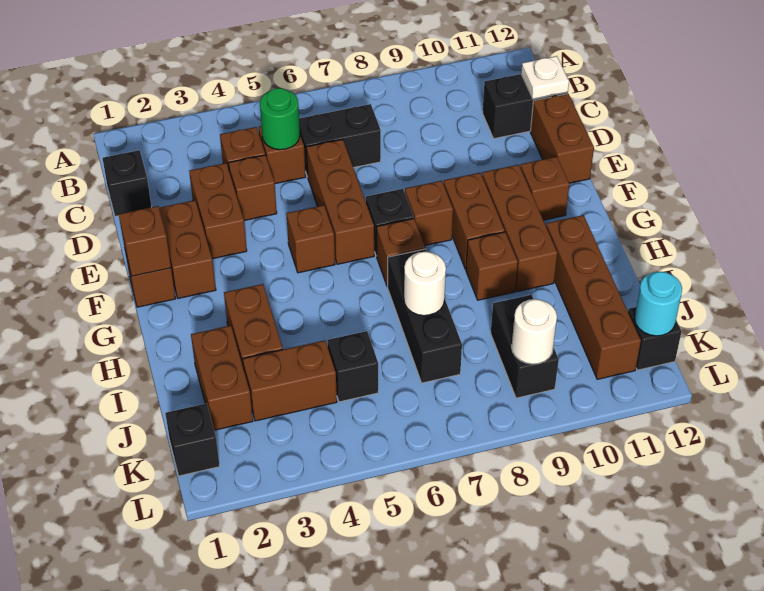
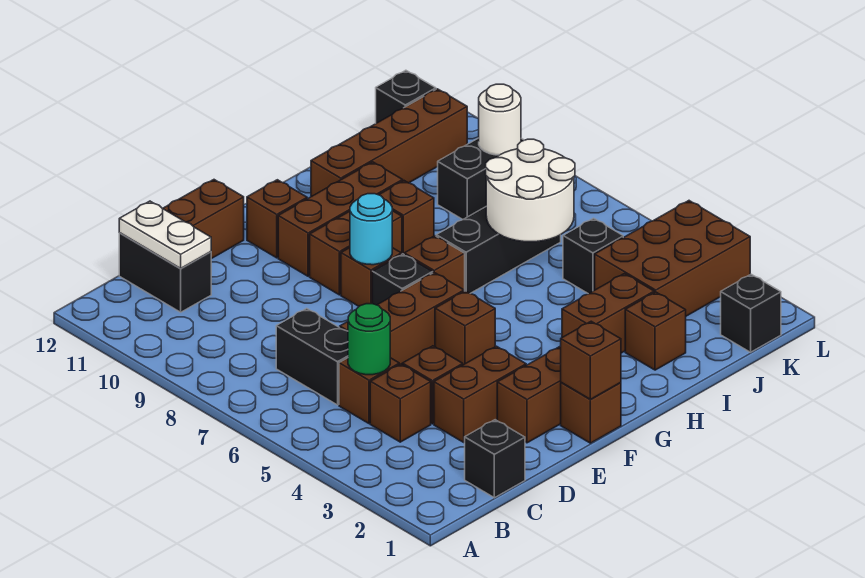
white 1x1 plate [521,56,569,99] -> white 1x2 plate [119,201,211,269]
brown 1x2 brick [191,326,253,430] -> brown 1x1 brick [625,292,686,370]
white 1x1 round brick [404,252,446,316] -> white 2x2 round brick [486,139,575,242]
brown 1x2 brick [243,340,337,421] -> brown 2x3 brick [595,201,750,316]
cyan 1x1 round brick [635,272,682,336] -> cyan 1x1 round brick moved to [350,194,392,265]

